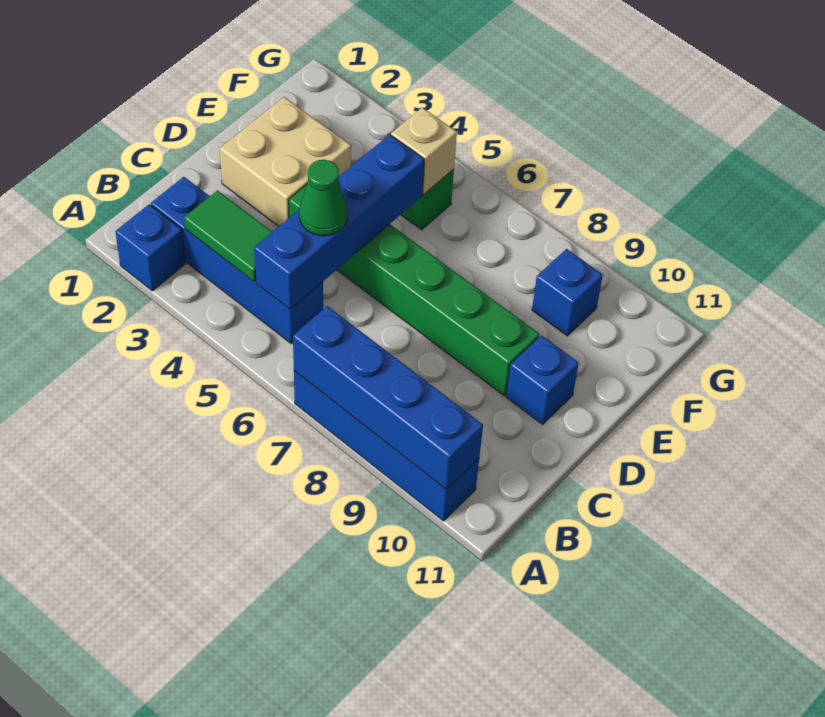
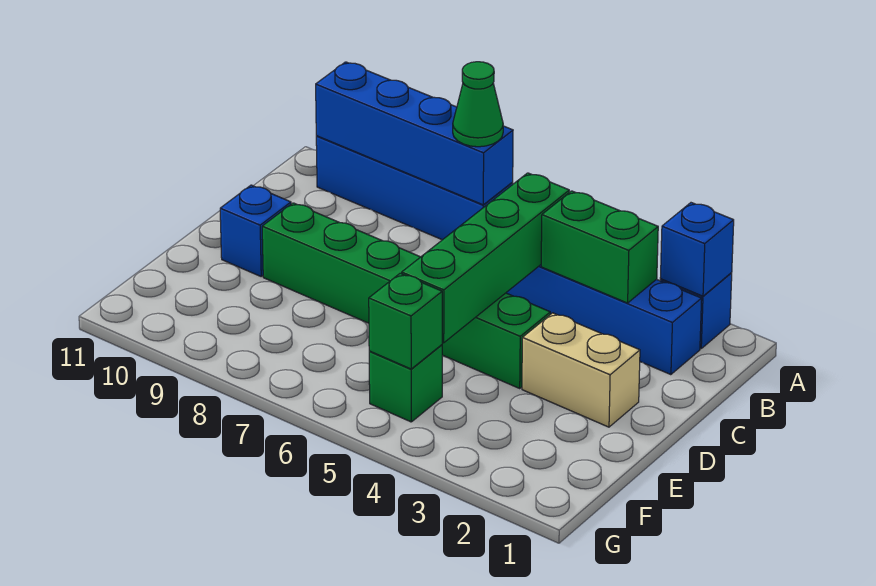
green 1x2 tile [184,190,272,282] -> green 1x2 brick [541,191,658,303]
blue 1x4 brick [254,135,424,309] -> green 1x4 brick [402,173,569,343]
green 1x1 cone [299,160,347,236] -> green 1x1 cone moved to [453,62,503,147]
tan 2x2 brick [220,97,351,226] -> tan 1x2 brick [522,313,640,427]
tan 1x1 brick [391,108,457,194] -> green 1x1 brick [369,273,442,369]
blue 1x1 brick [532,249,603,336] -> blue 1x1 brick moved to [660,203,734,296]

